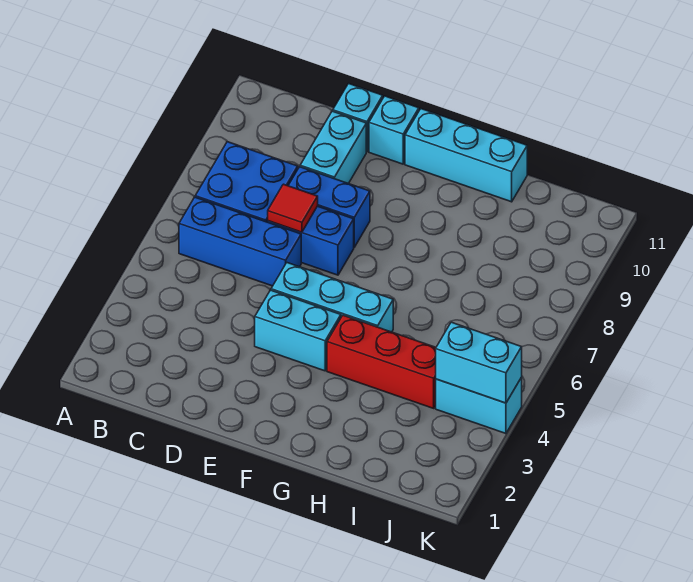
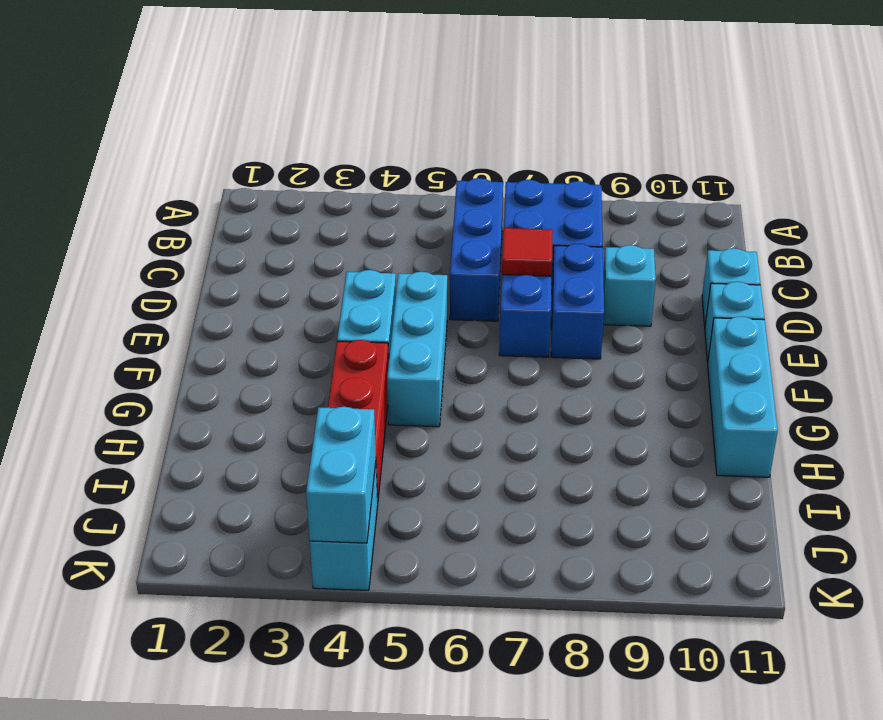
cyan 1x2 brick [300,111,366,184] -> cyan 1x1 brick [603,245,656,326]

